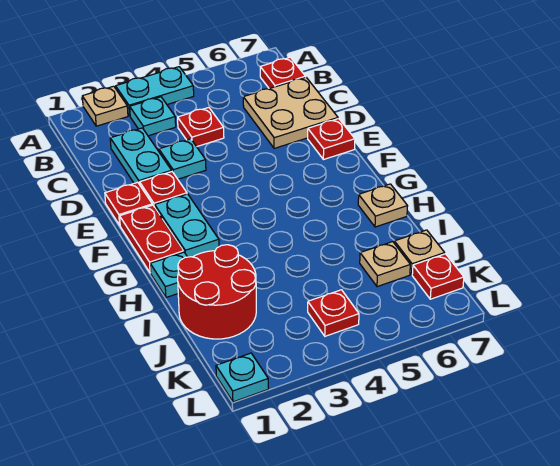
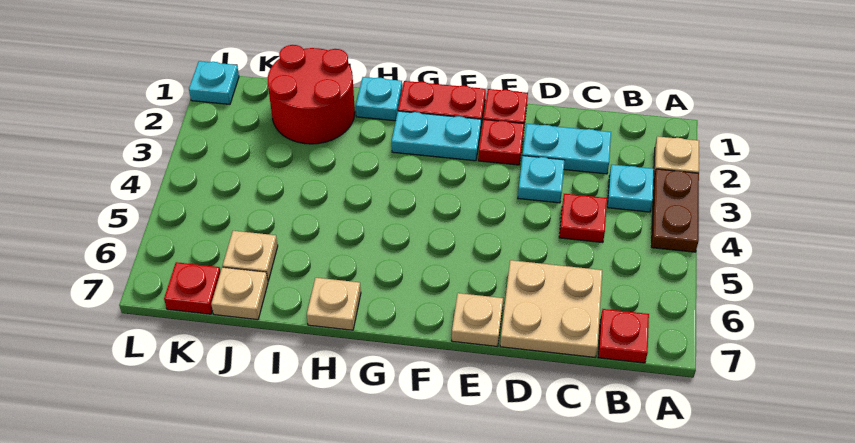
cyan 1x2 plate [116,67,194,116] -> brown 1x2 plate [651,169,699,252]
red 1x1 plate [308,119,355,160] -> tan 1x1 plate [452,293,503,347]
red 1x1 plate [308,290,359,336] -> none

